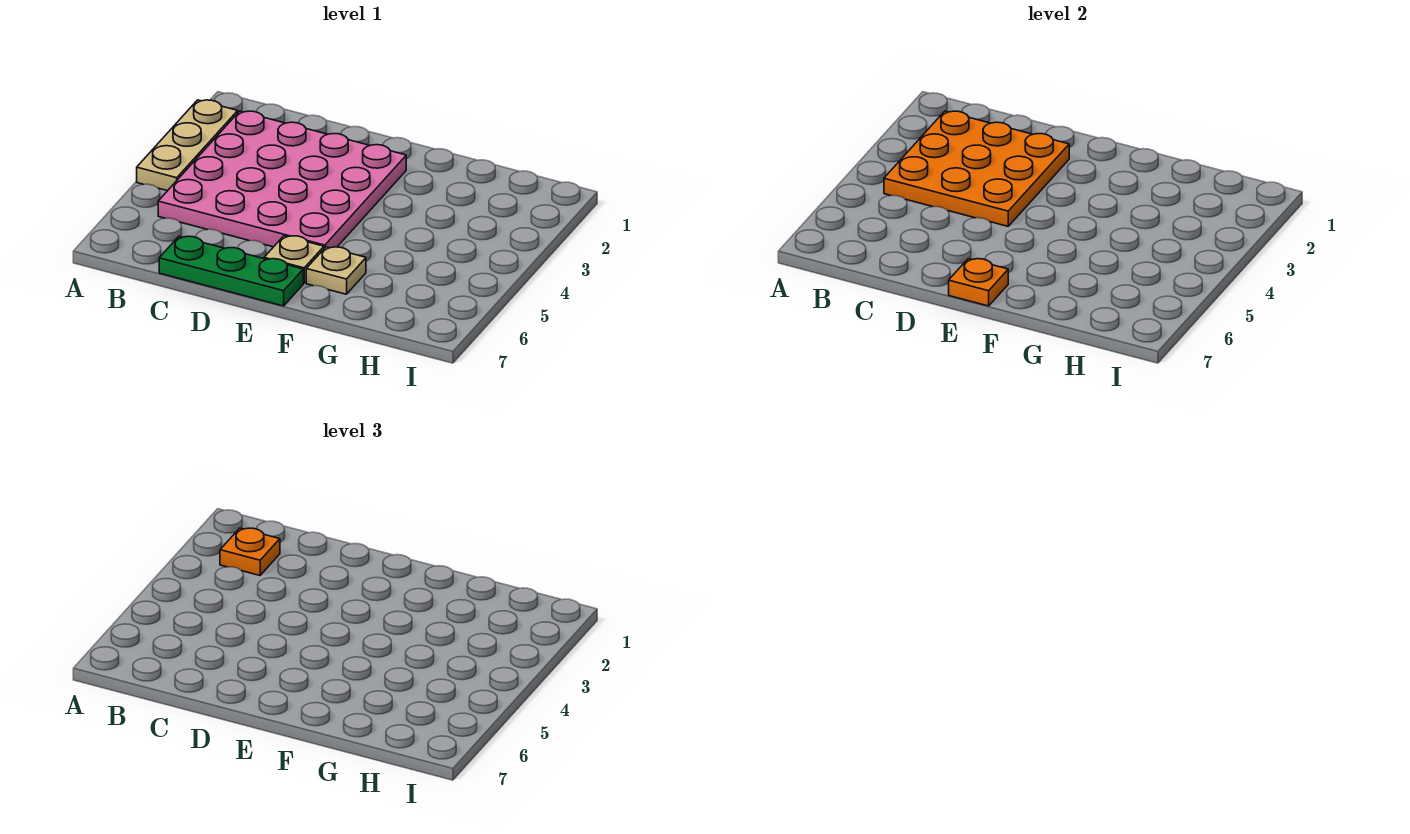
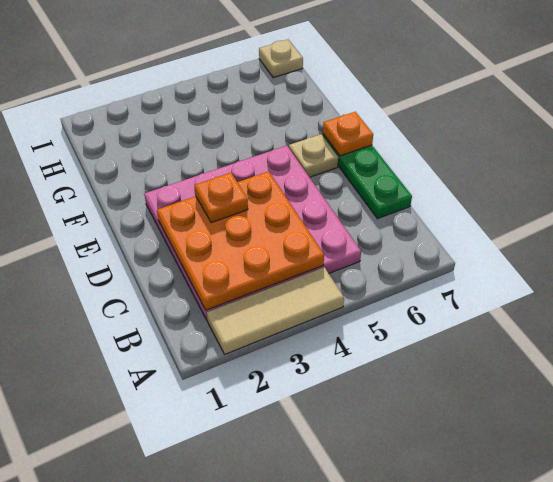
tan 1x3 plate [137,100,238,191] -> tan 1x3 tile [207,267,344,354]
orange 1x1 plate [220,528,280,575] -> orange 1x1 plate moved to [195,173,248,223]
tan 1x1 plate [306,247,366,294] -> tan 1x1 plate moved to [259,40,303,78]

